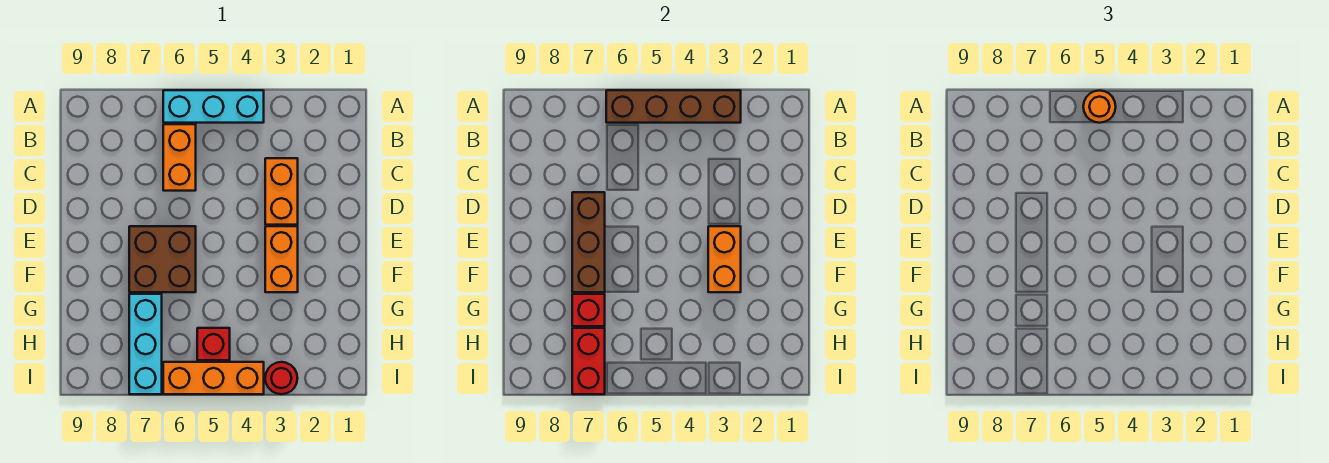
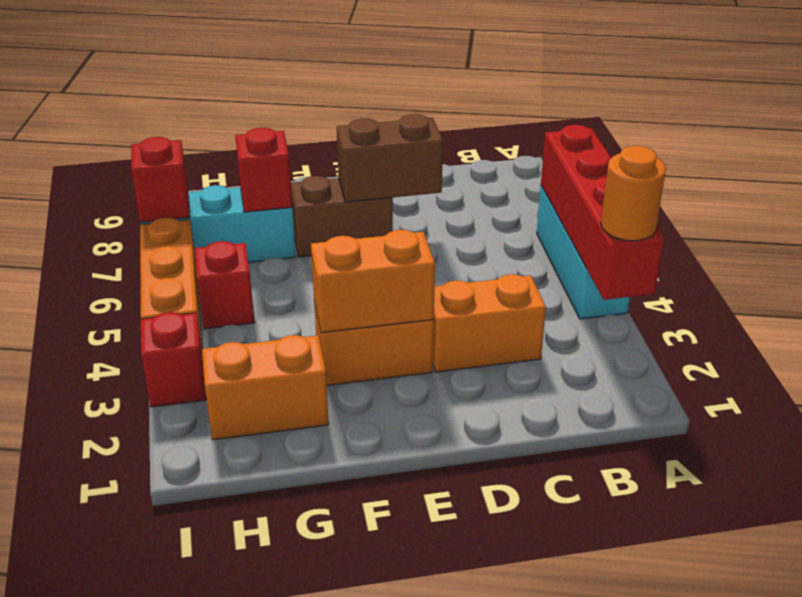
brown 1x4 brick [606,90,741,123] -> red 1x4 brick [541,125,664,300]
orange 1x1 round brick [1083,91,1116,123] -> orange 1x1 round brick moved to [601,146,666,241]
orange 1x2 brick [163,124,196,191] -> orange 1x2 brick moved to [202,335,329,440]
brown 1x3 brick [572,192,605,292] -> brown 1x2 brick [337,114,443,202]
brown 2x2 brick [129,226,196,292] -> brown 1x2 brick [291,176,393,257]
red 1x2 brick [572,328,605,394] -> red 1x1 brick [131,137,190,222]
red 1x1 round brick [265,362,297,394] -> red 1x1 brick [141,312,206,407]

